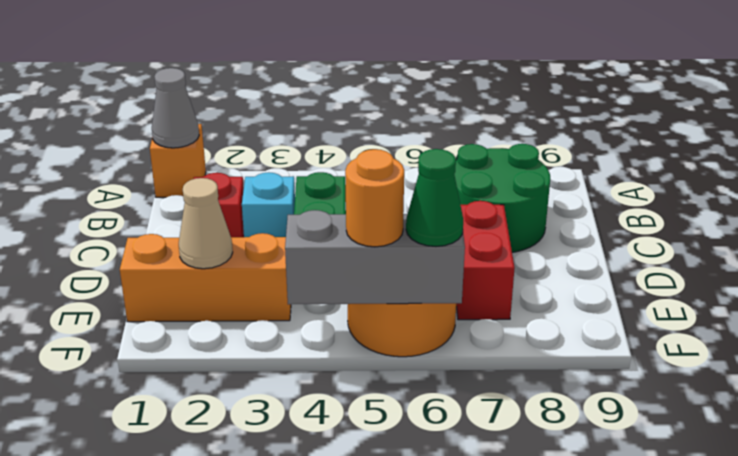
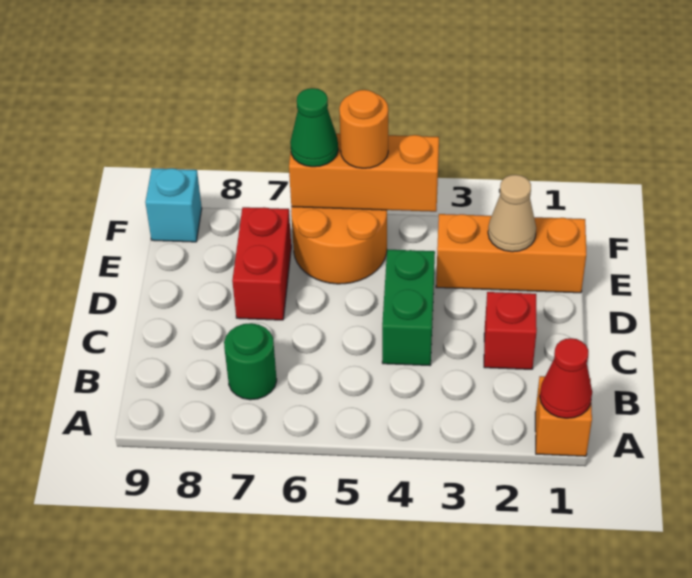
grey 1x1 cone [152,68,199,148] -> red 1x1 cone [540,338,592,418]
green 2x2 round brick [454,144,550,252] -> green 1x1 round brick [224,323,277,400]
cyan 1x1 brick [242,172,295,237] -> cyan 1x1 brick moved to [145,168,202,242]
grey 1x3 brick [285,210,465,304] -> orange 1x3 brick [289,134,439,212]

